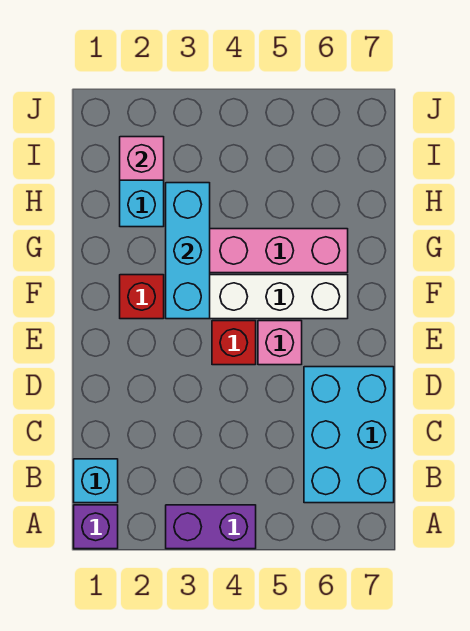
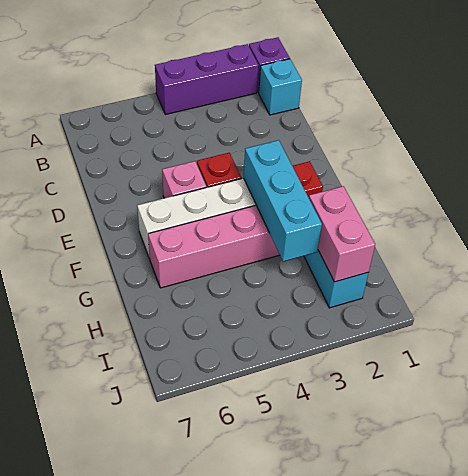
purple 1x2 brick [166,505,256,549] -> purple 1x3 brick [155,44,259,115]
cyan 2x3 brick [304,367,394,503] -> none
pink 1x1 brick [120,137,164,180] -> pink 1x2 brick [309,186,375,282]

